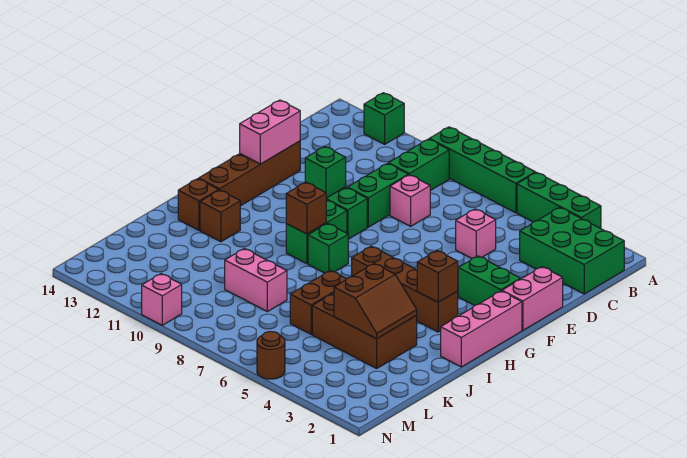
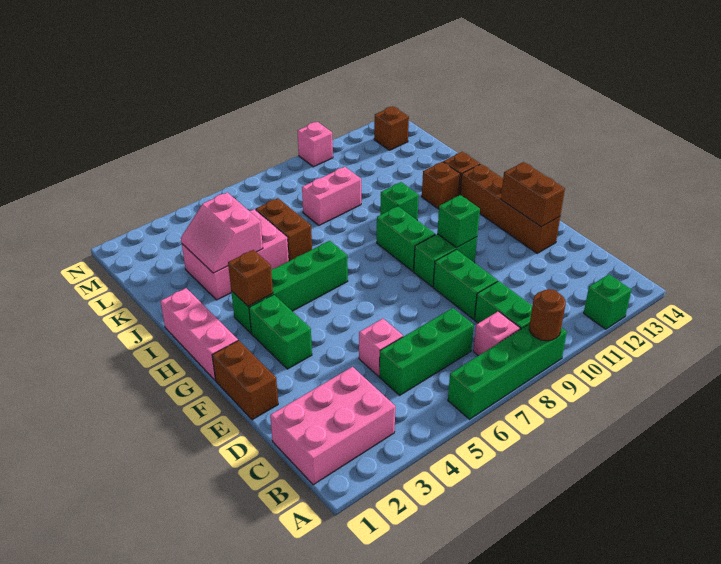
green 1x3 brick [517,172,601,229] -> green 1x3 brick moved to [379,308,474,395]
green 2x3 brick [520,207,624,294] -> pink 2x3 brick [270,367,395,485]
pink 1x1 brick [390,175,430,226] -> pink 1x1 brick moved to [473,311,520,356]
pink 1x2 brick [502,267,563,330] -> brown 1x2 brick [212,340,278,420]
pink 1x2 brick [240,100,300,164] -> brown 1x2 brick [501,162,565,227]
green 1x2 brick [458,256,520,305] -> green 1x2 brick turned to [249,295,312,369]
brown 1x4 brick [352,246,458,332] -> green 1x4 brick [231,241,348,333]
green 1x1 brick [308,223,348,273] -> green 1x1 brick moved to [380,182,419,220]
brown 1x1 brick [286,182,326,234] -> brown 1x1 brick moved to [374,106,409,150]
brown 2x3 brick [312,293,417,368] -> pink 2x3 brick [182,209,289,300]
brown 2x2 slope [334,264,417,339] -> pink 2x2 slope [181,192,263,273]
brown 1x1 round brick [257,332,285,379] -> brown 1x1 round brick moved to [529,289,566,341]

